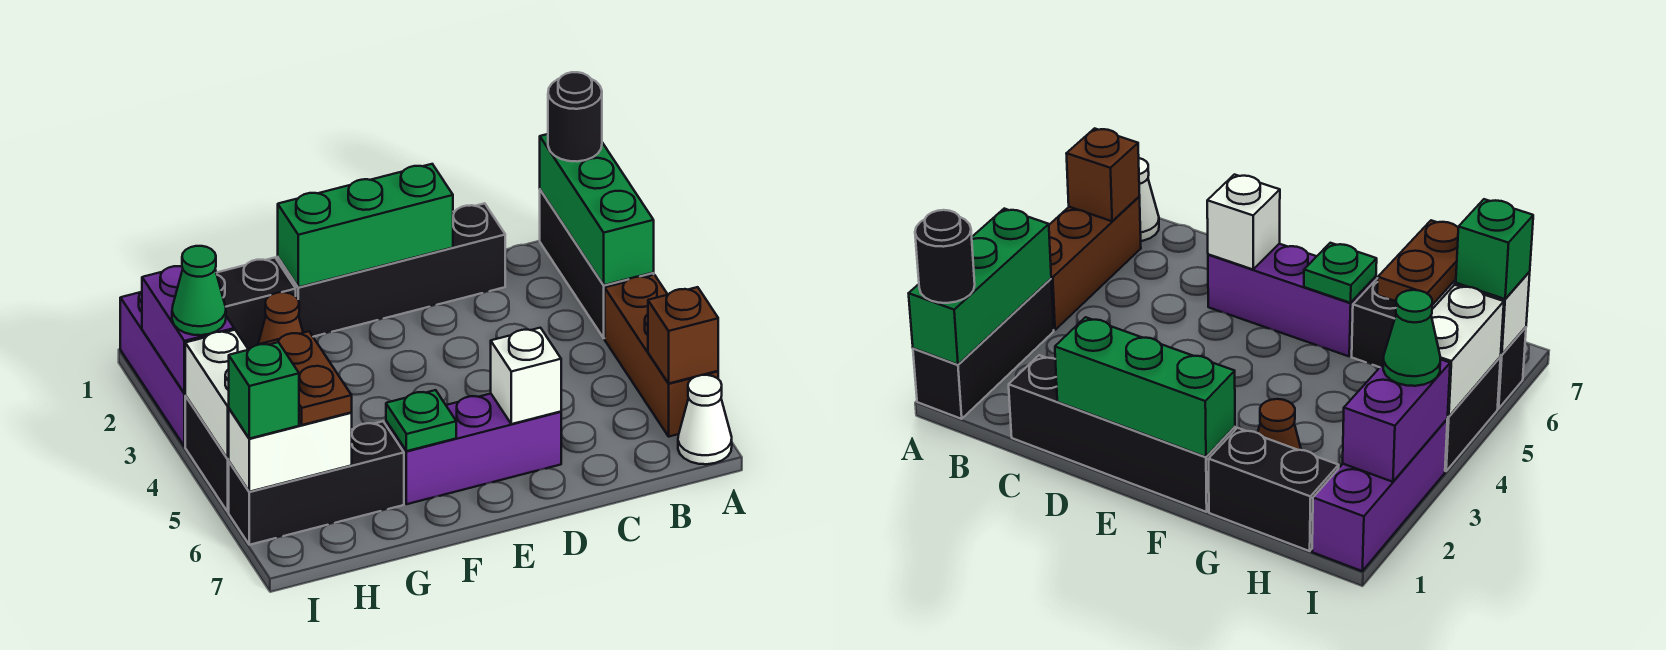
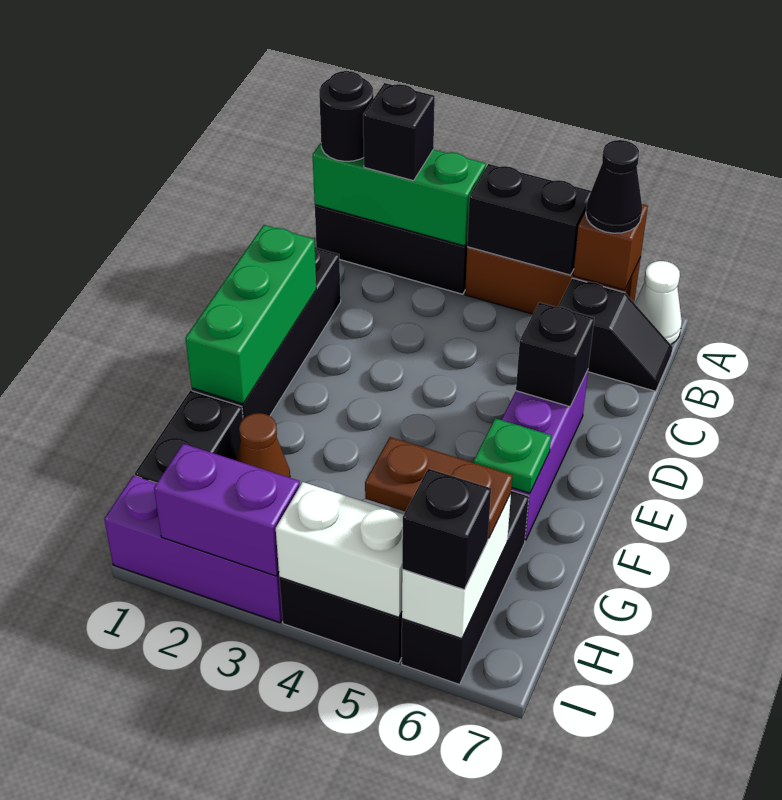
none -> black 1x1 brick [363,83,435,181]
none -> black 1x2 brick [467,164,591,275]
none -> black 1x1 cone [586,140,642,233]
none -> black 1x2 slope [558,278,673,391]
white 1x1 brick [491,328,561,424] -> black 1x1 brick [516,302,594,407]
green 1x1 cone [172,246,226,335] -> none
green 1x1 brick [229,342,299,439] -> black 1x1 brick [402,469,491,589]

